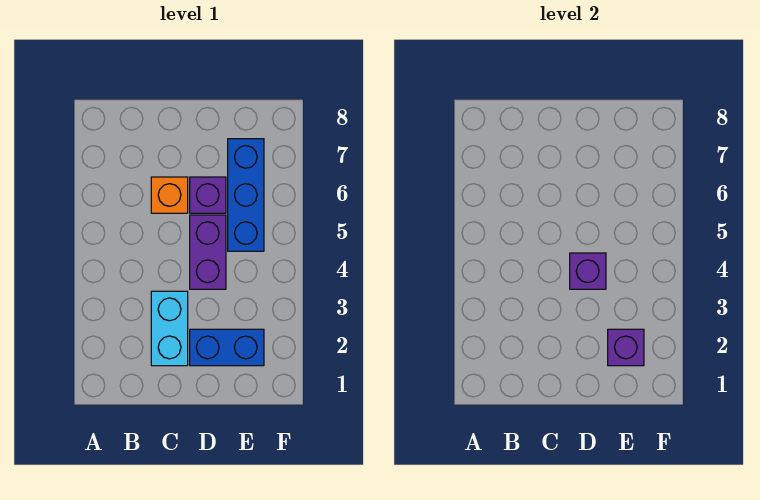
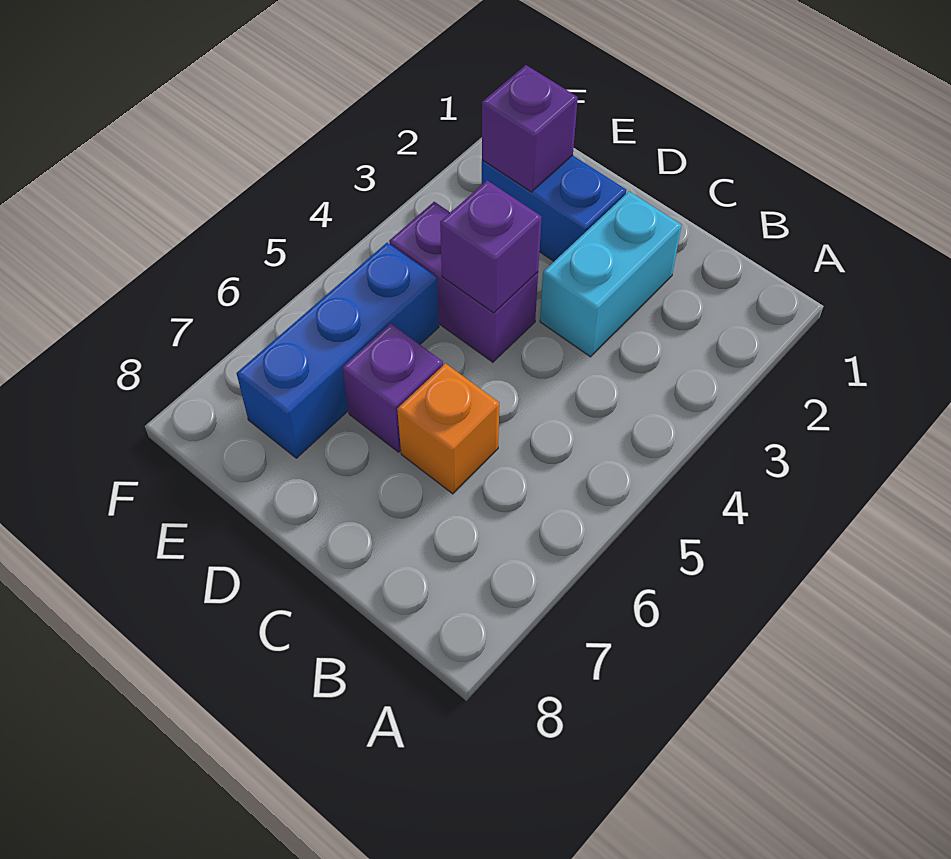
purple 1x2 brick [190,215,226,289] -> purple 1x2 brick turned to [389,202,538,362]

